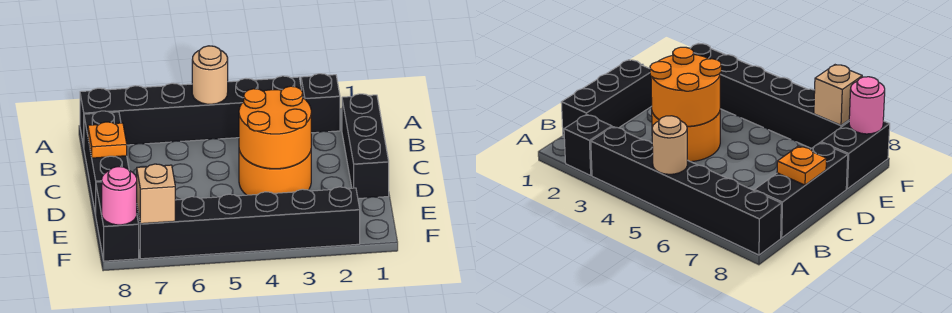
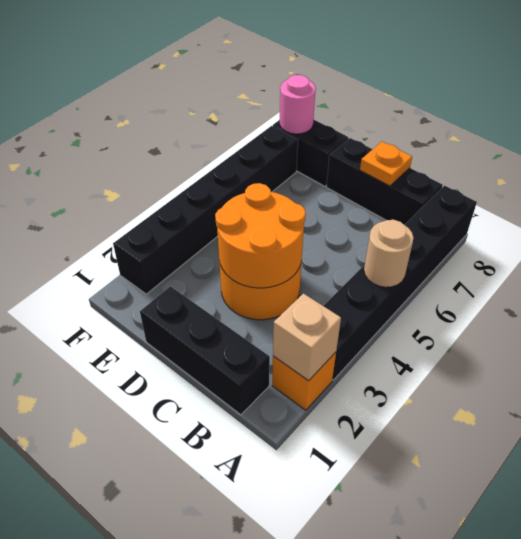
black 1x1 brick [301,74,340,133] -> orange 1x1 brick [272,352,336,410]
tan 1x1 brick [137,164,175,224] -> tan 1x1 brick moved to [273,294,341,381]

